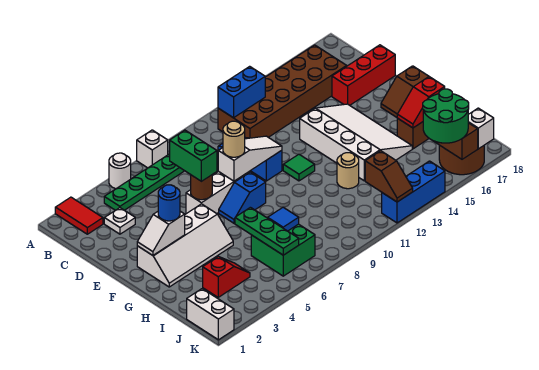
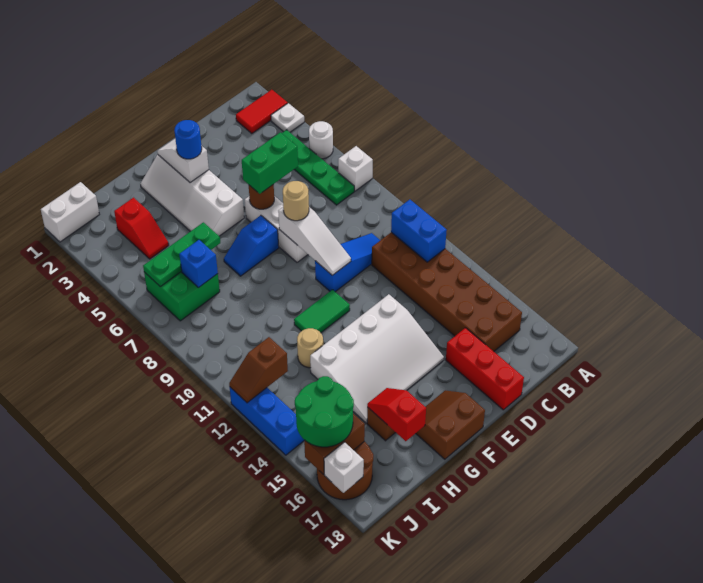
white 1x1 plate [104,208,135,234] -> white 1x1 plate moved to [271,103,304,132]
blue 1x2 slope [219,172,266,223] -> blue 1x2 slope turned to [224,215,279,276]
green 1x1 tile [283,154,315,181] -> green 1x2 tile [294,290,350,333]
blue 1x1 tile [268,207,299,231] -> blue 1x1 brick [179,240,218,288]

